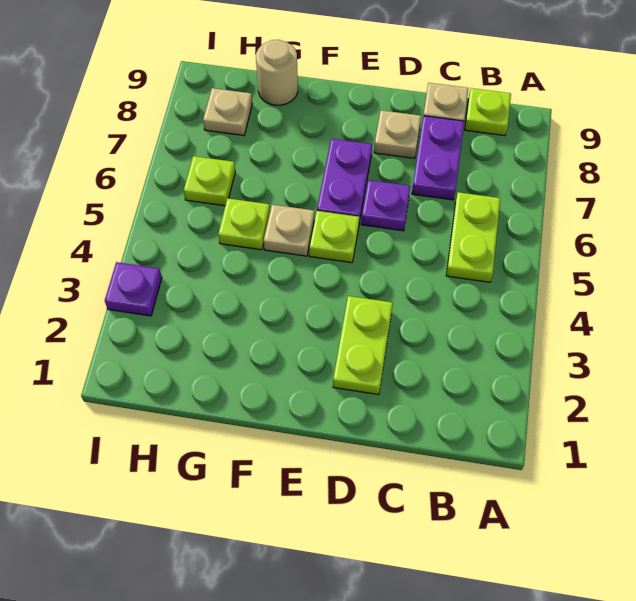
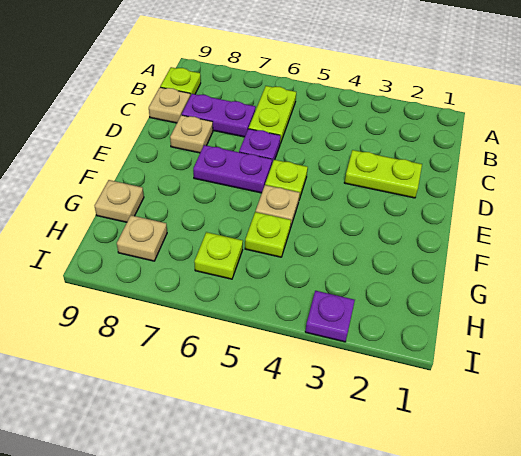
lime 1x2 plate [446,192,500,282] -> lime 1x2 plate turned to [249,86,296,144]
tan 1x1 round brick [256,40,298,105] -> tan 1x1 plate [95,180,144,222]

